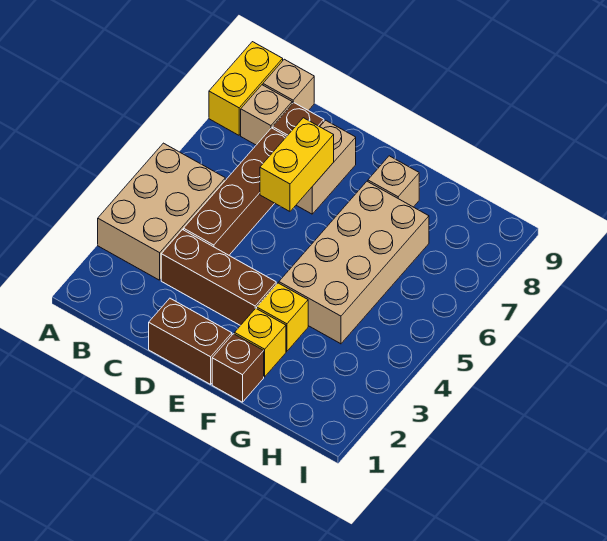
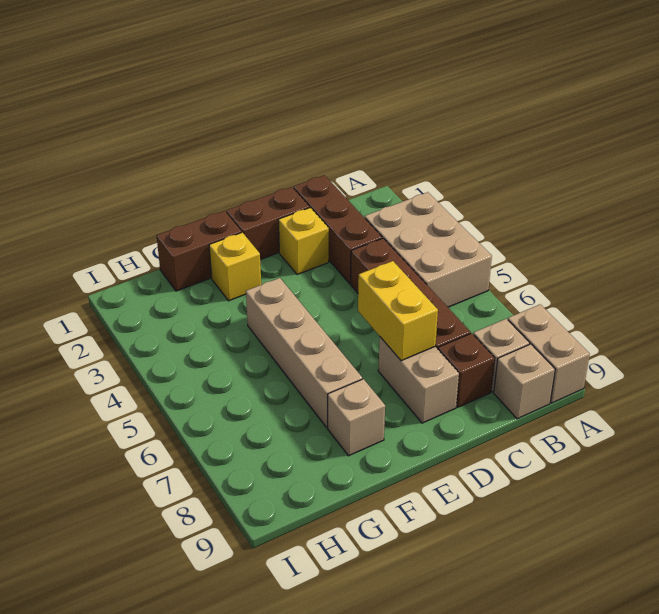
yellow 1x2 brick [209,42,283,135] -> tan 1x2 brick [508,304,590,403]
brown 1x3 brick [161,230,276,325] -> brown 1x3 brick turned to [293,175,382,284]
brown 1x1 brick [212,334,264,402] -> brown 1x2 brick [156,211,242,291]
yellow 1x1 brick [257,283,308,351] -> yellow 1x1 brick moved to [278,208,329,275]
tan 2x4 brick [279,181,429,344] -> tan 1x4 brick [246,278,362,427]

